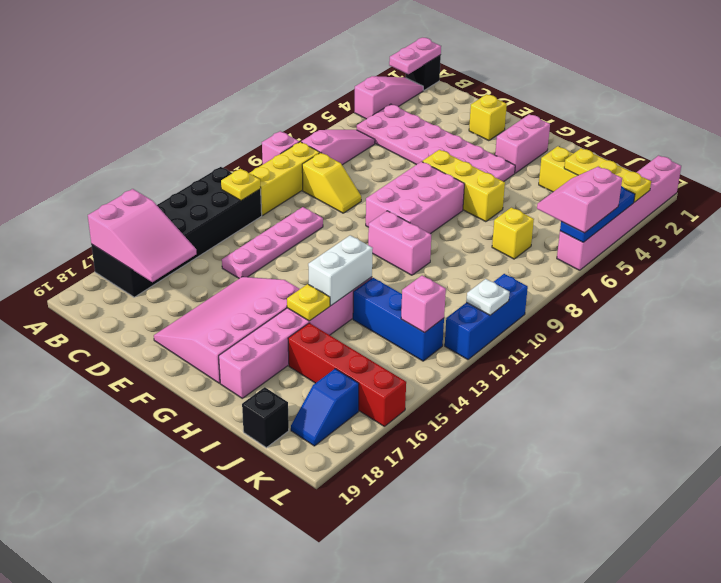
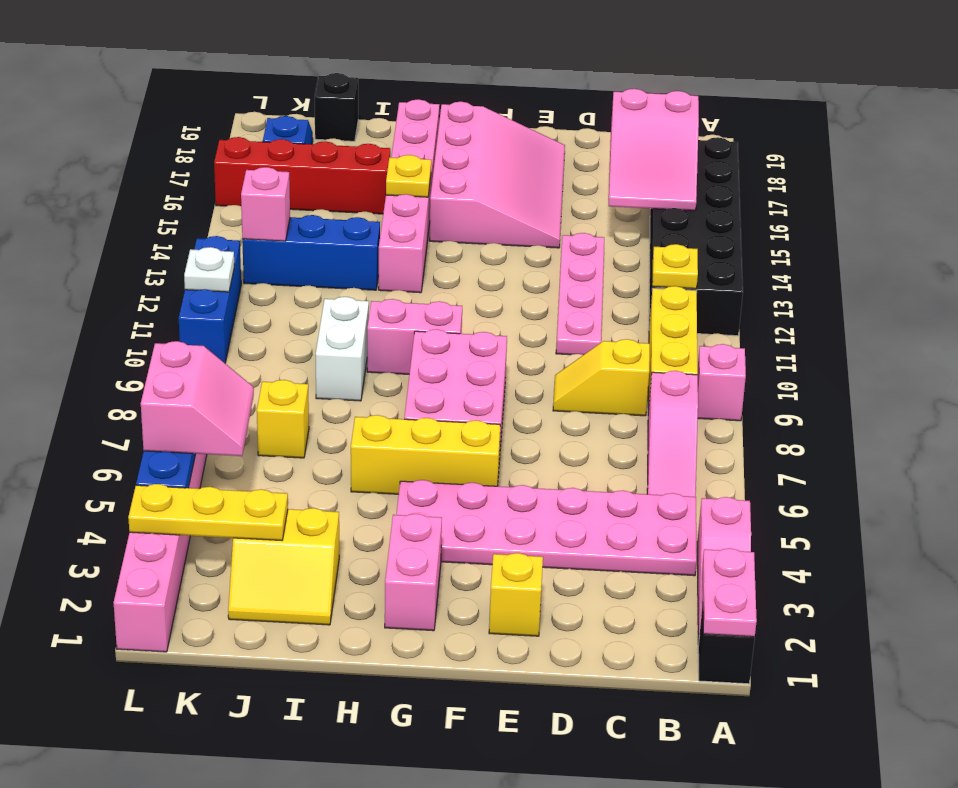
pink 2x3 slope [88,189,196,282] -> pink 2x3 slope turned to [609,89,699,211]
white 1x2 brick [308,235,373,305] -> white 1x2 brick moved to [316,297,369,401]

